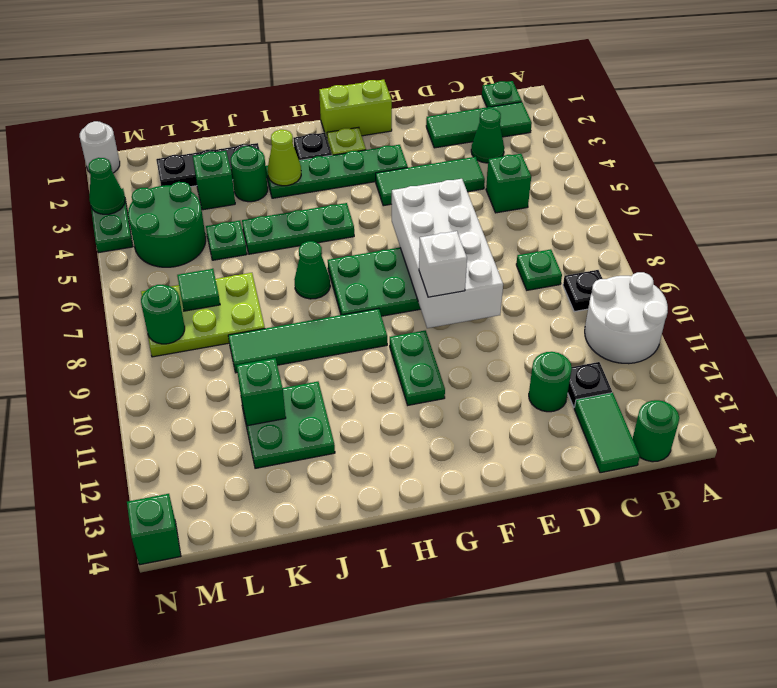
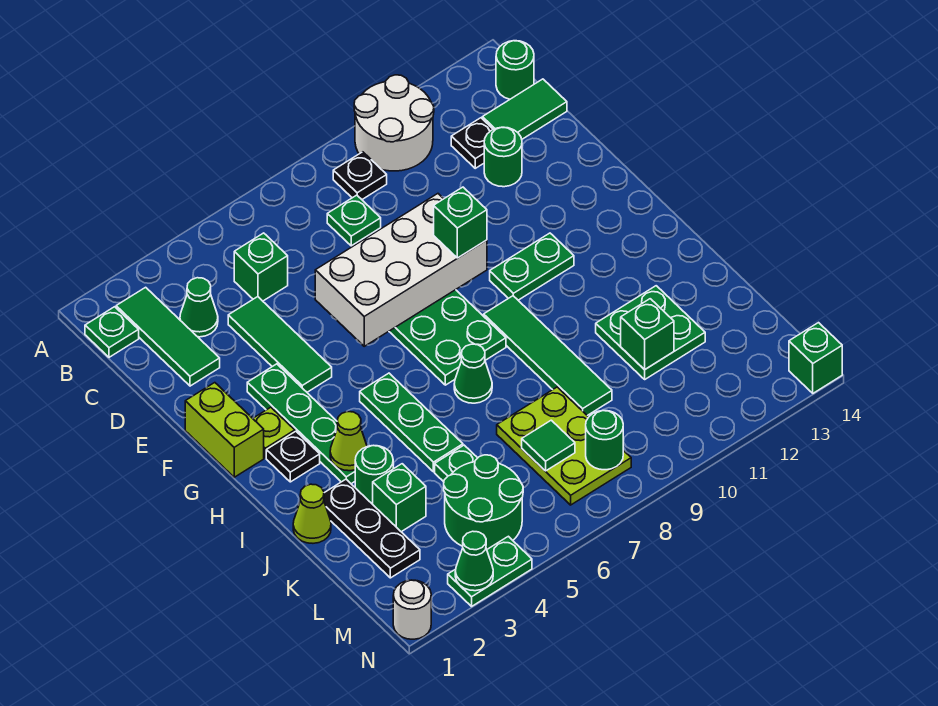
white 1x1 brick [419,231,467,297] -> green 1x1 brick [434,187,487,258]
none -> lime 1x1 cone [293,484,331,543]

